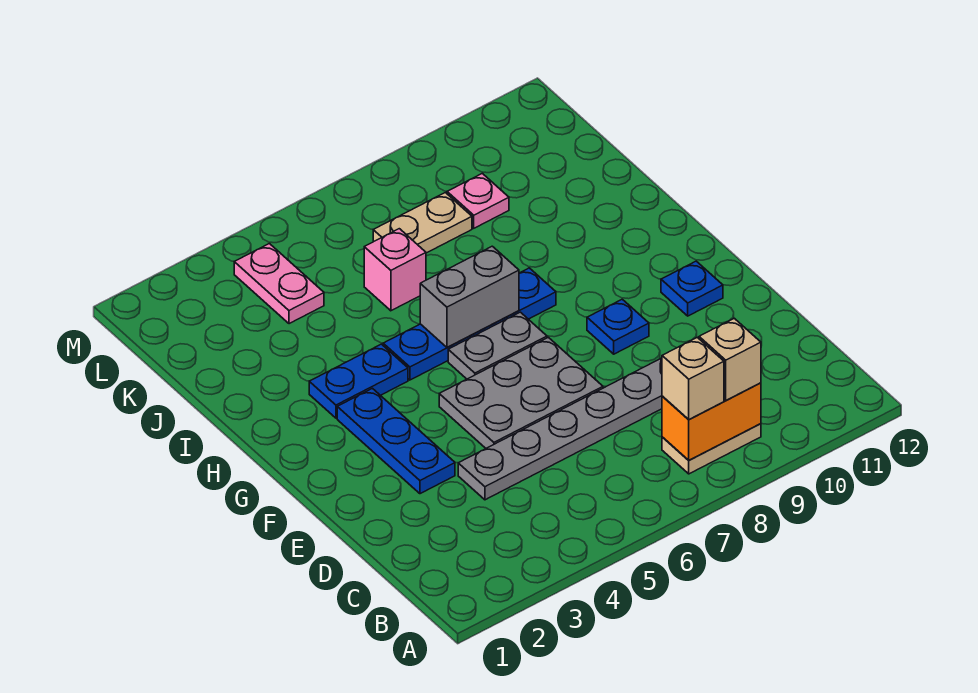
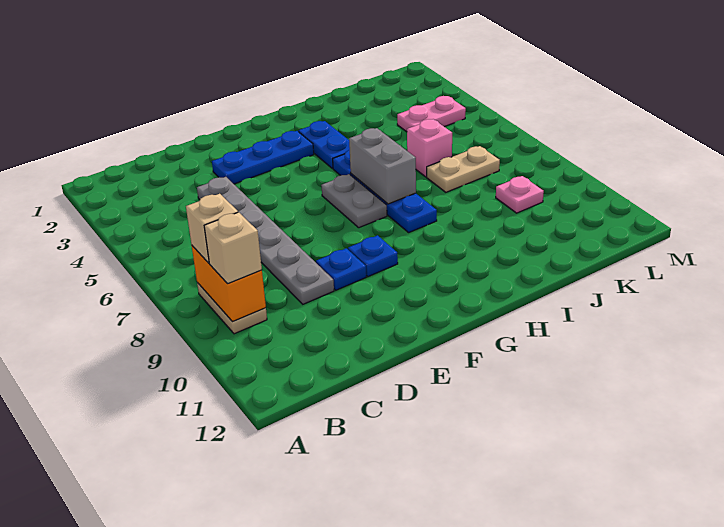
grey 2x3 plate [439,337,603,448] -> none
blue 1x1 plate [661,261,723,316] -> blue 1x1 plate moved to [316,248,366,290]
tan 1x2 plate [373,193,472,253] -> tan 1x2 plate turned to [427,146,500,192]

